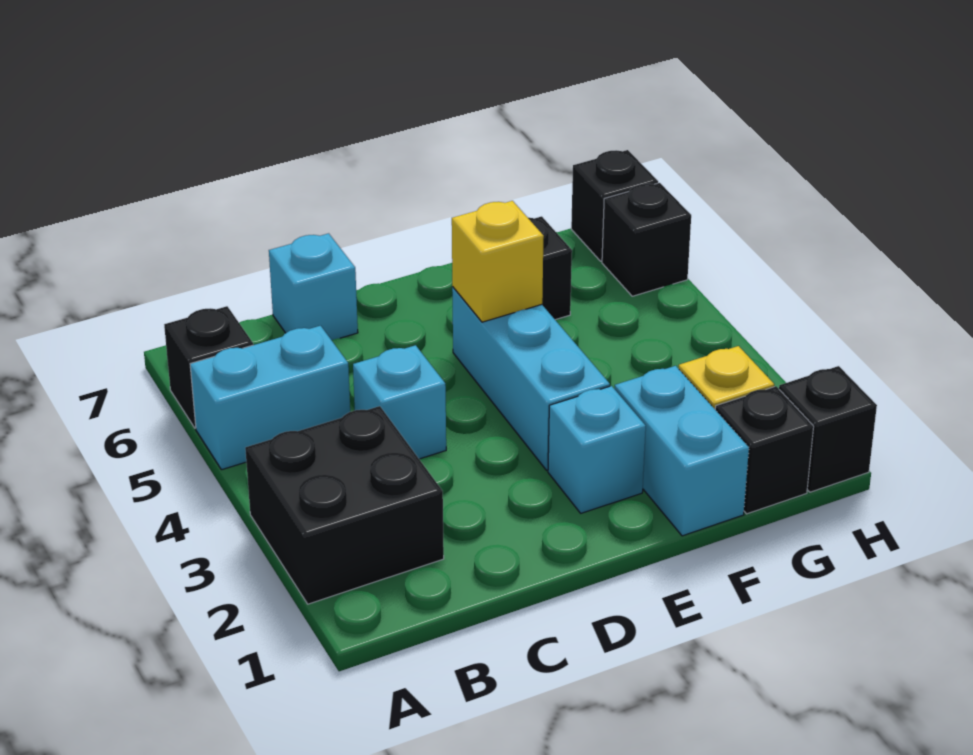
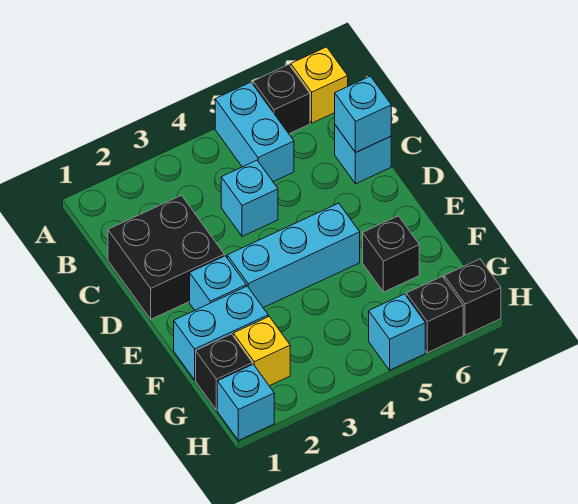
black 2x2 brick [245,406,444,604] -> black 2x2 brick moved to [108,195,224,319]
none -> cyan 1x1 brick [335,76,391,153]
yellow 1x1 brick [452,201,544,322] -> yellow 1x1 brick moved to [291,47,348,123]
black 1x1 brick [779,366,877,492] -> cyan 1x1 brick [217,364,274,441]
none -> cyan 1x1 brick [369,294,425,370]

